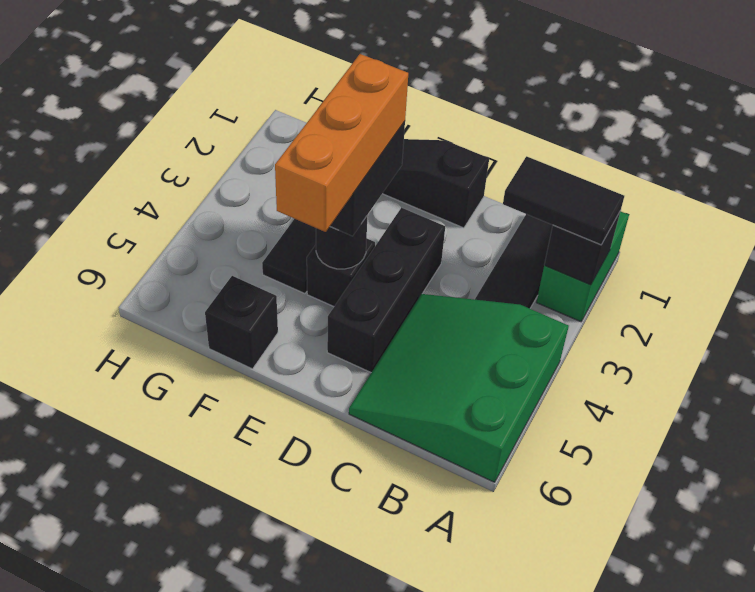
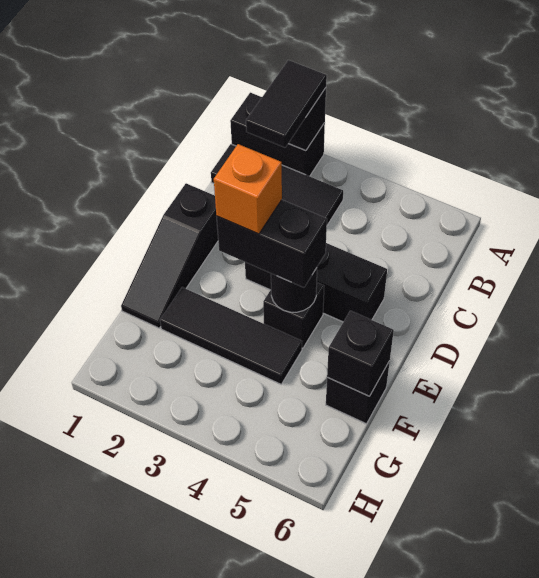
green 1x2 brick [536,211,629,322] -> black 1x2 brick [230,93,325,176]
green 3x3 slope [349,294,569,482] -> none
orange 1x3 brick [275,54,408,232] -> orange 1x1 brick [214,144,282,234]
none -> black 1x1 brick [327,311,394,396]

